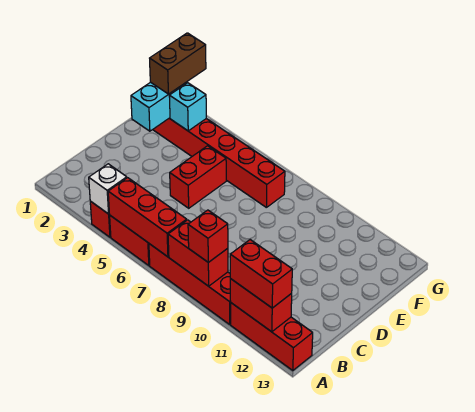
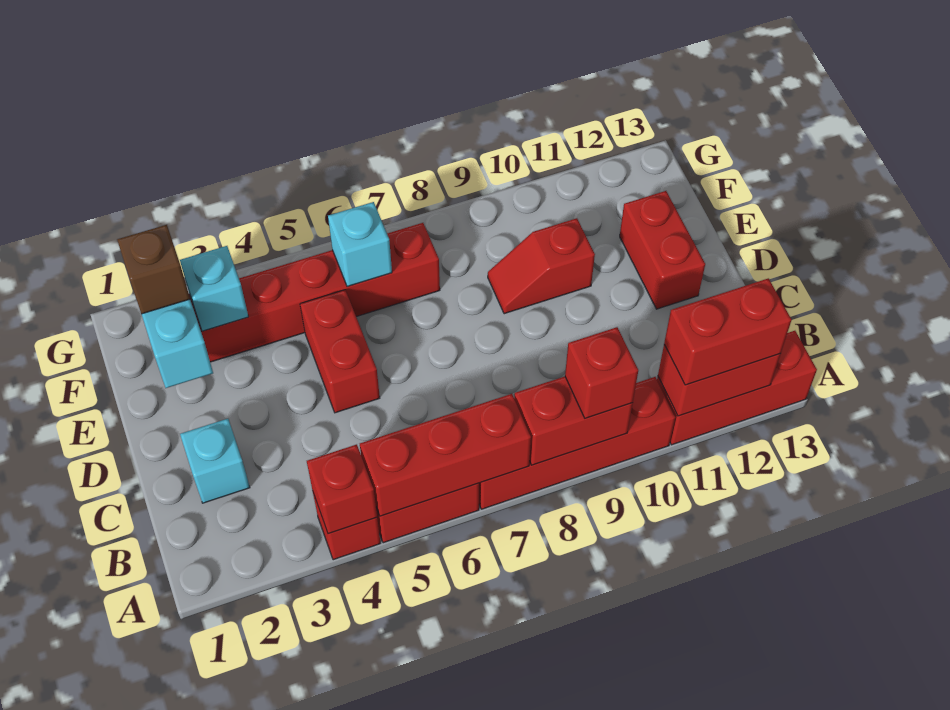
white 1x1 brick [89,164,127,214] -> red 1x1 brick [307,444,377,534]
none -> cyan 1x1 brick [180,419,250,503]
none -> red 1x2 brick [620,191,705,309]
none -> red 1x2 slope [488,218,595,314]
brown 1x2 brick [150,33,206,94] -> brown 1x1 brick [117,225,190,314]
none -> cyan 1x1 brick [328,202,392,287]

